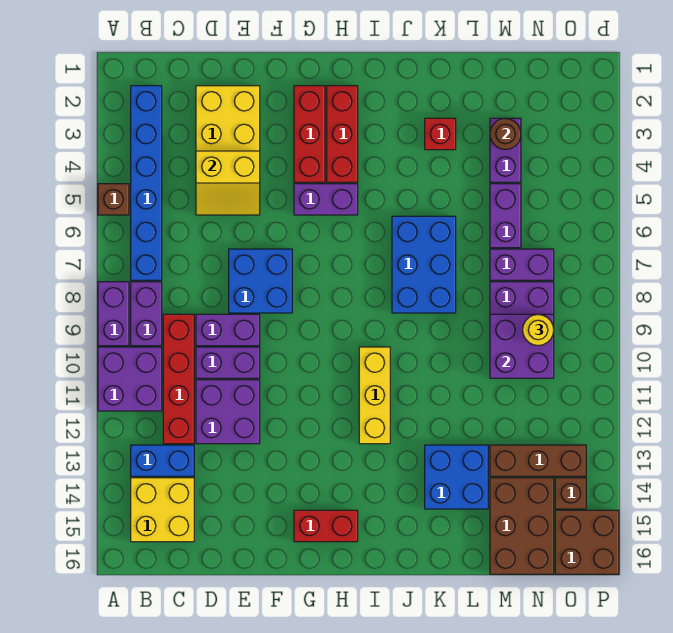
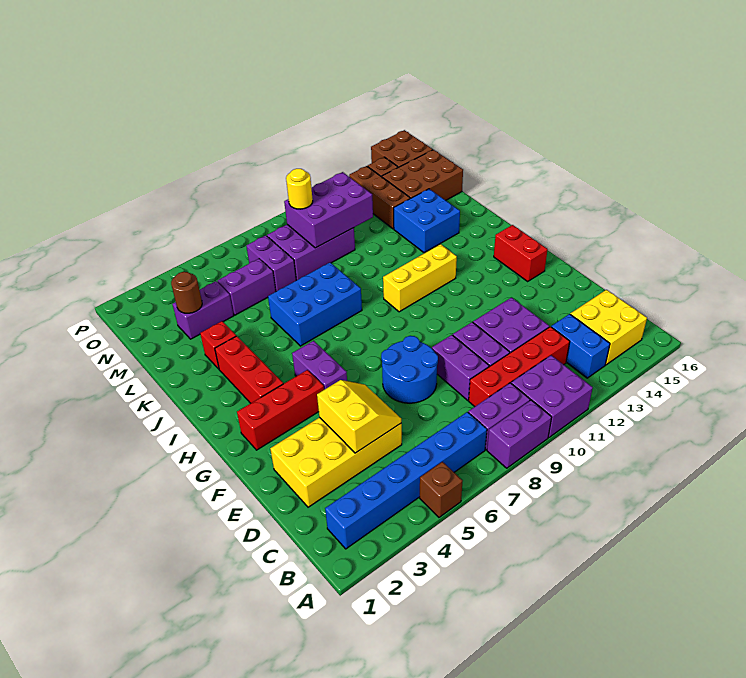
blue 2x2 brick [229,249,292,313] -> blue 2x2 round brick [381,336,438,403]
red 1x3 brick [327,86,358,182] -> red 1x3 brick turned to [215,336,283,403]
purple 2x2 brick [490,314,554,378] -> purple 2x3 brick [284,172,373,248]

